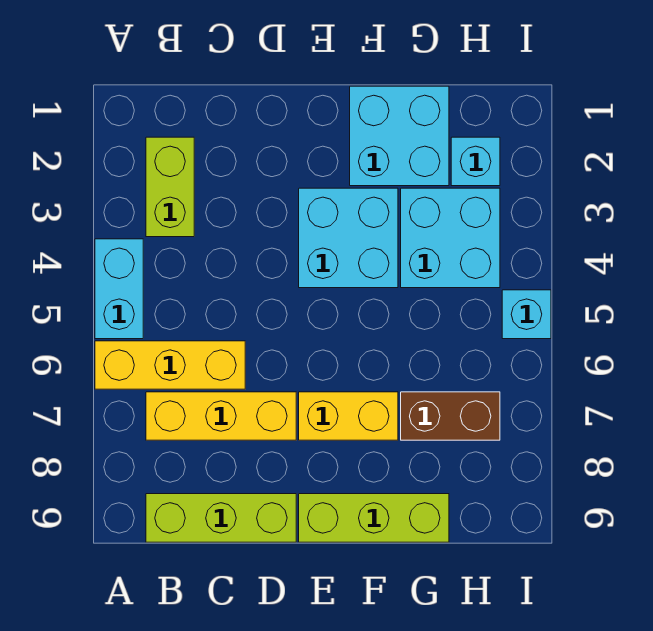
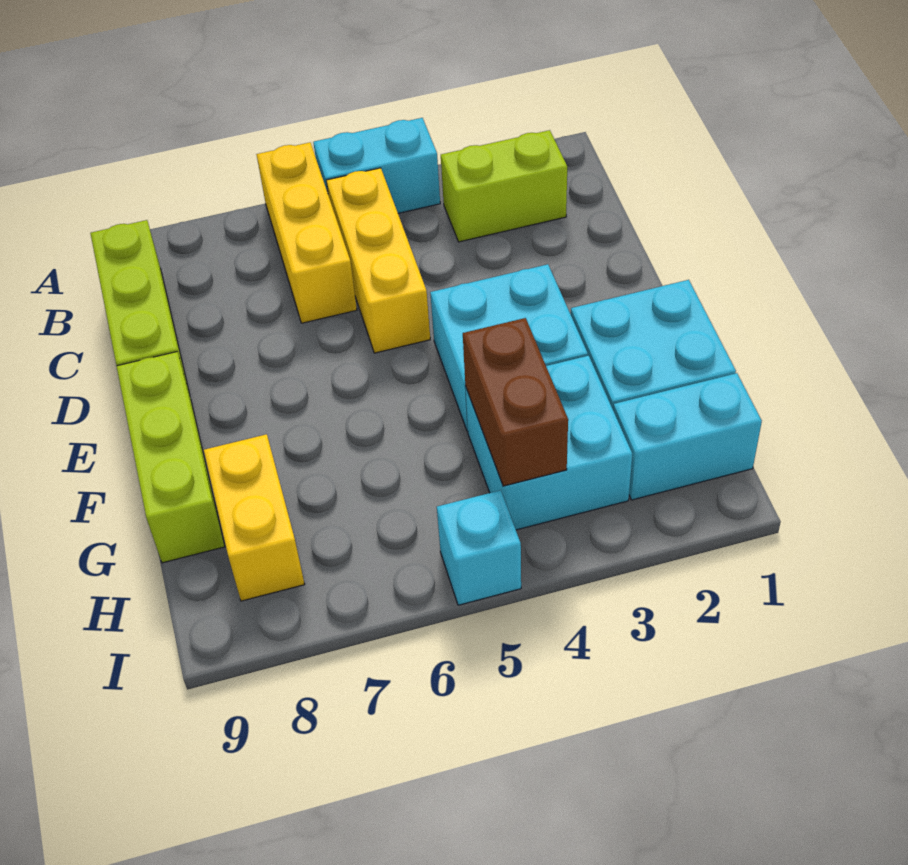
yellow 1x3 brick [146,392,296,440] -> yellow 1x3 brick moved to [326,168,430,353]
yellow 1x2 brick [299,392,398,440] -> yellow 1x2 brick moved to [204,434,305,601]
brown 1x2 brick [401,392,500,440] -> brown 1x2 brick moved to [463,318,568,486]
cyan 1x1 brick [451,137,500,186] -> cyan 1x2 brick [613,373,762,500]

